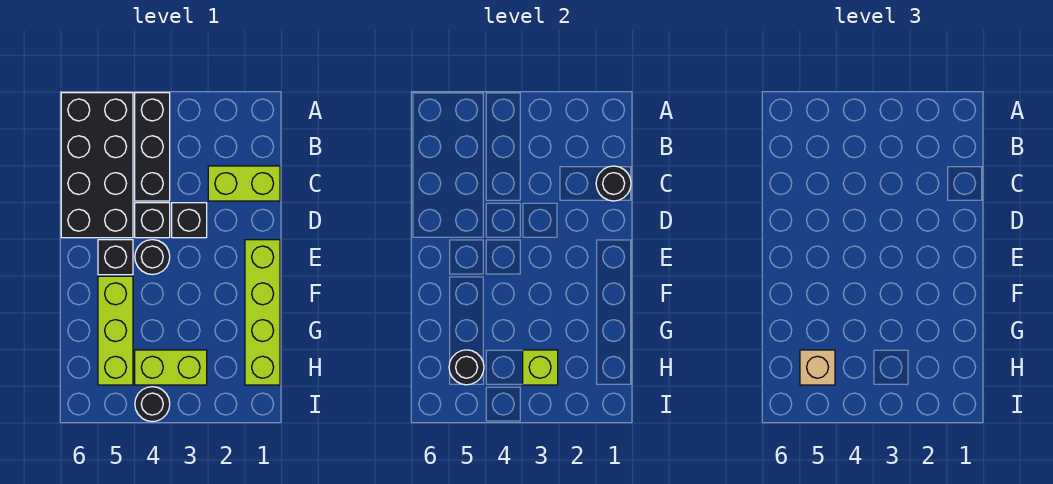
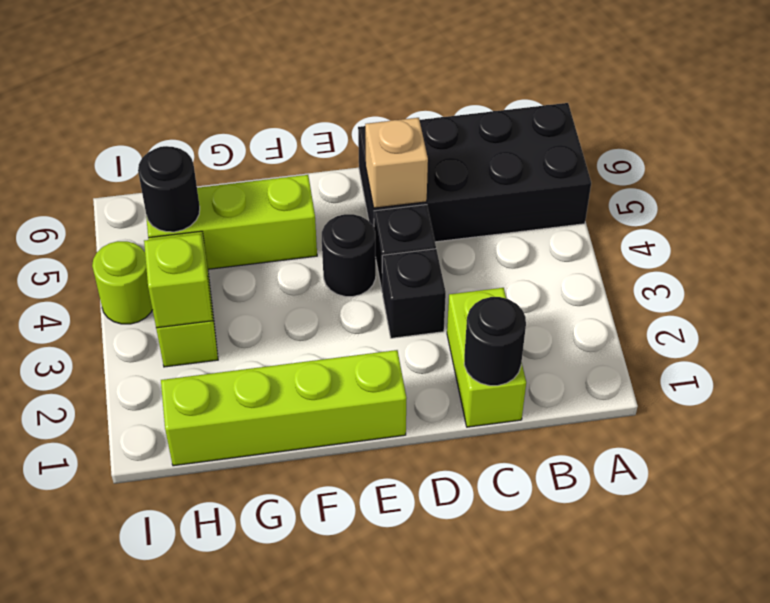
black 1x3 brick [135,93,170,201] -> none
black 1x1 brick [98,240,133,275] -> none
tan 1x1 brick [800,350,835,385] -> tan 1x1 brick moved to [365,118,428,208]
black 1x1 round brick [135,387,170,422] -> lime 1x1 round brick [92,241,153,324]

